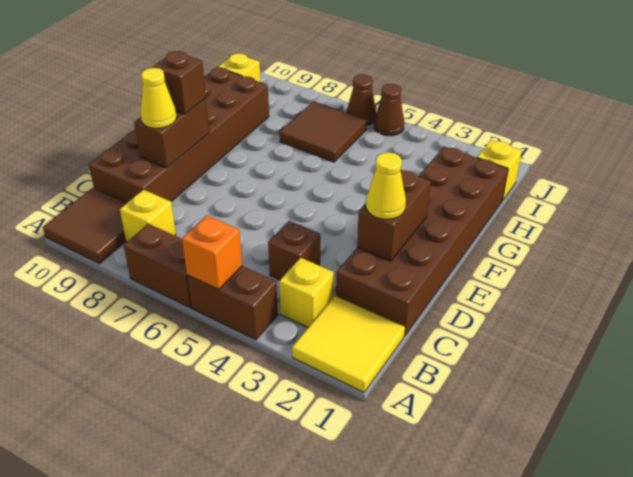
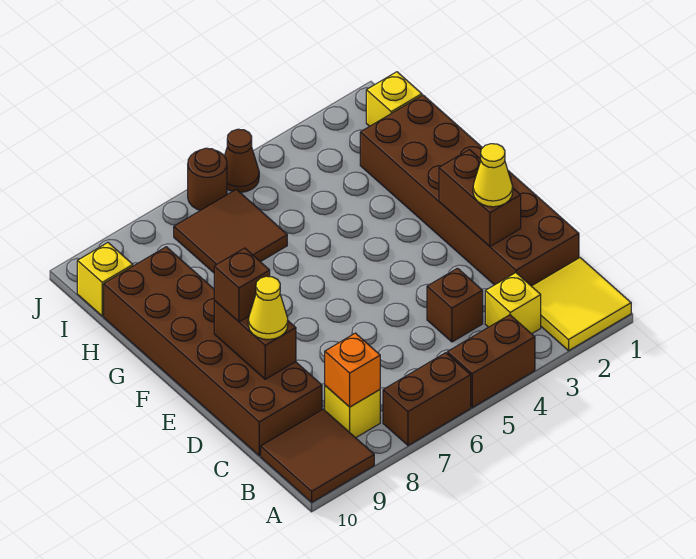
orange 1x1 brick [182,216,242,289] -> orange 1x1 brick moved to [325,333,380,407]
brown 1x1 cone [347,74,376,125] -> brown 1x1 round brick [188,148,227,210]

